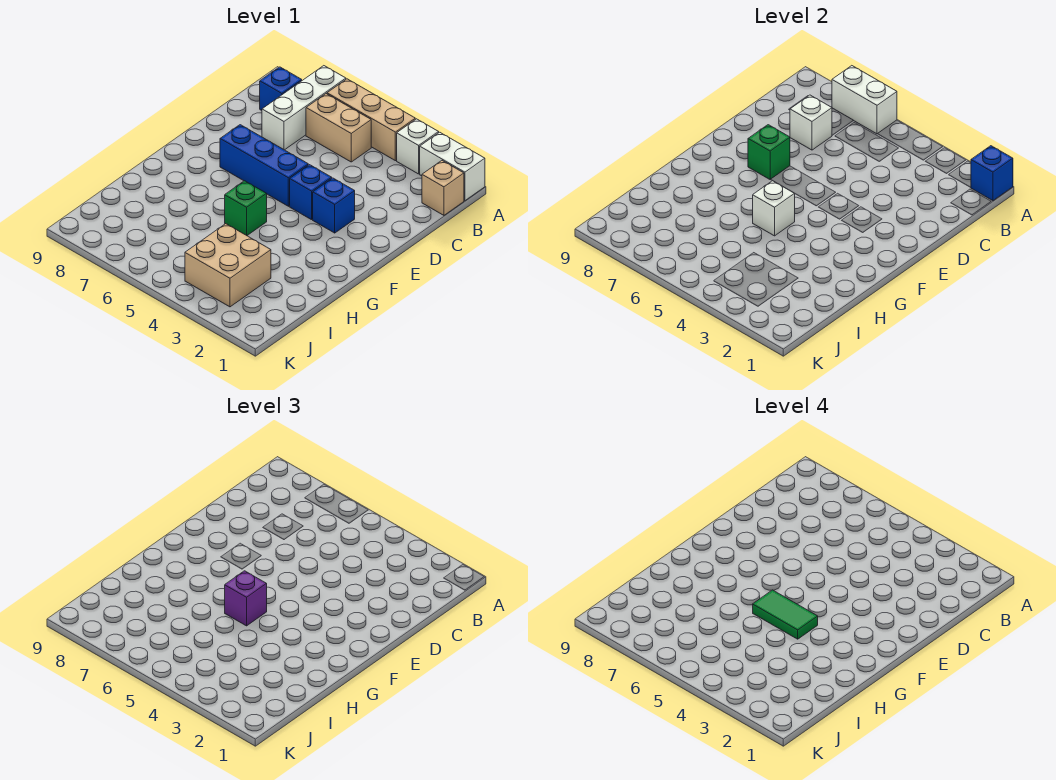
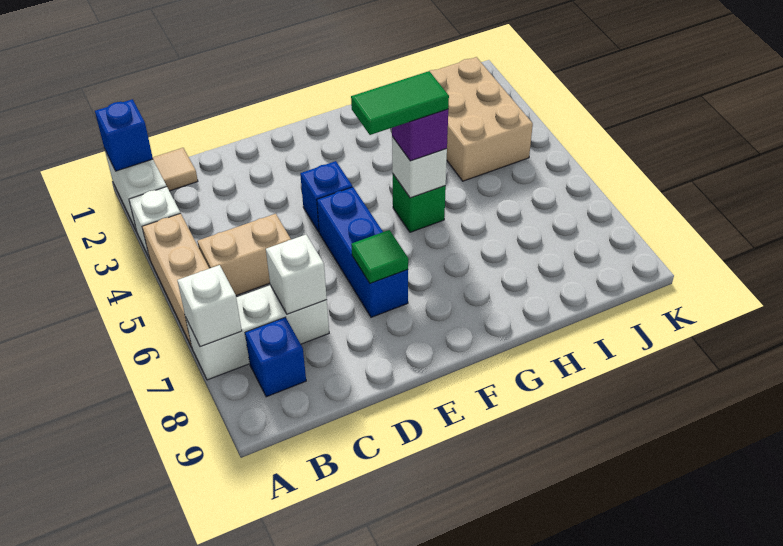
white 1x2 brick [832,66,897,134] -> white 1x1 brick [177,265,242,347]
tan 1x1 brick [422,161,464,215] -> tan 1x1 tile [153,148,198,191]
tan 1x2 brick [306,94,371,162] -> tan 1x2 brick turned to [197,214,291,295]
blue 1x1 brick [313,178,355,233] -> none
green 1x1 brick [748,125,790,179] -> green 1x1 tile [351,230,408,283]
green 1x2 tile [753,590,818,639] -> green 1x2 tile turned to [351,71,449,135]
tan 2x2 brick [185,224,271,307] -> tan 2x3 brick [430,57,533,181]

